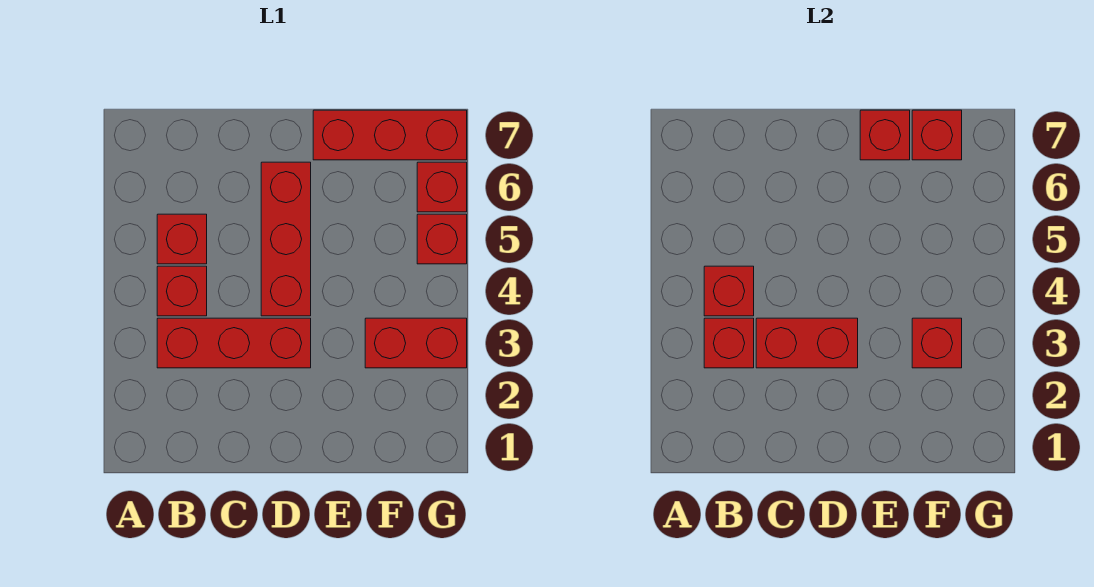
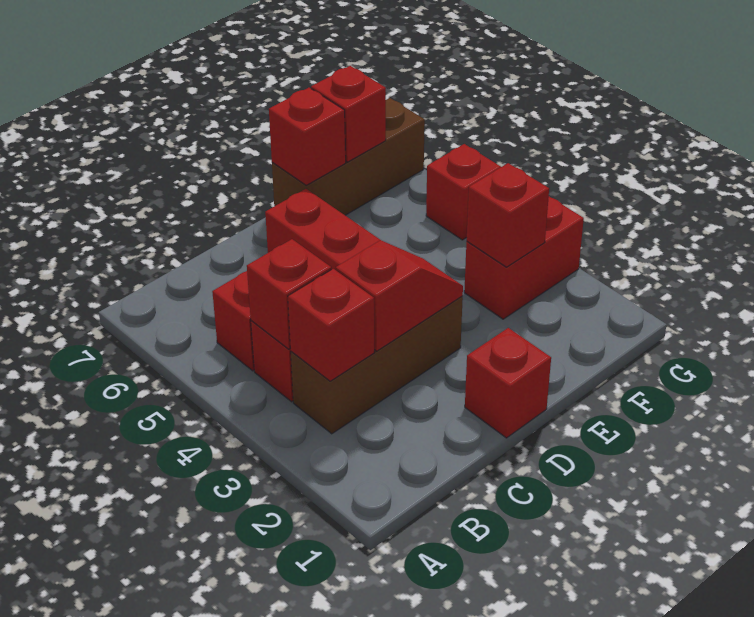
red 1x3 brick [157,318,311,368] -> brown 1x3 brick [291,297,463,434]
red 1x2 brick [756,318,858,368] -> red 1x2 slope [336,240,463,351]
red 1x3 brick [313,110,467,160] -> brown 1x3 brick [272,98,425,215]
red 1x1 brick [417,162,467,212] -> red 1x1 brick moved to [465,328,551,438]

